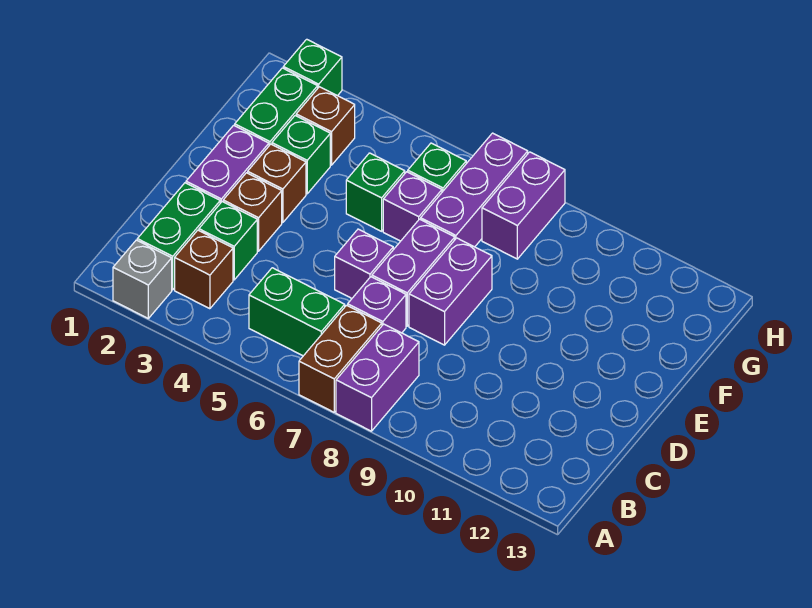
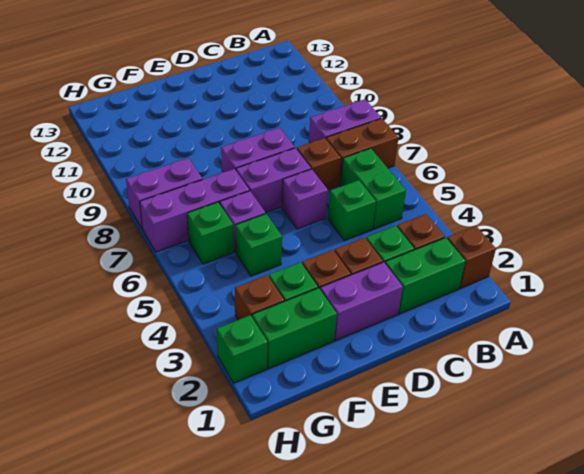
grey 1x1 brick [113,240,172,318] -> brown 1x1 brick [447,226,496,288]
none -> green 1x1 brick [328,180,376,240]
purple 1x1 brick [348,277,406,333] -> brown 1x1 brick [297,138,341,190]

